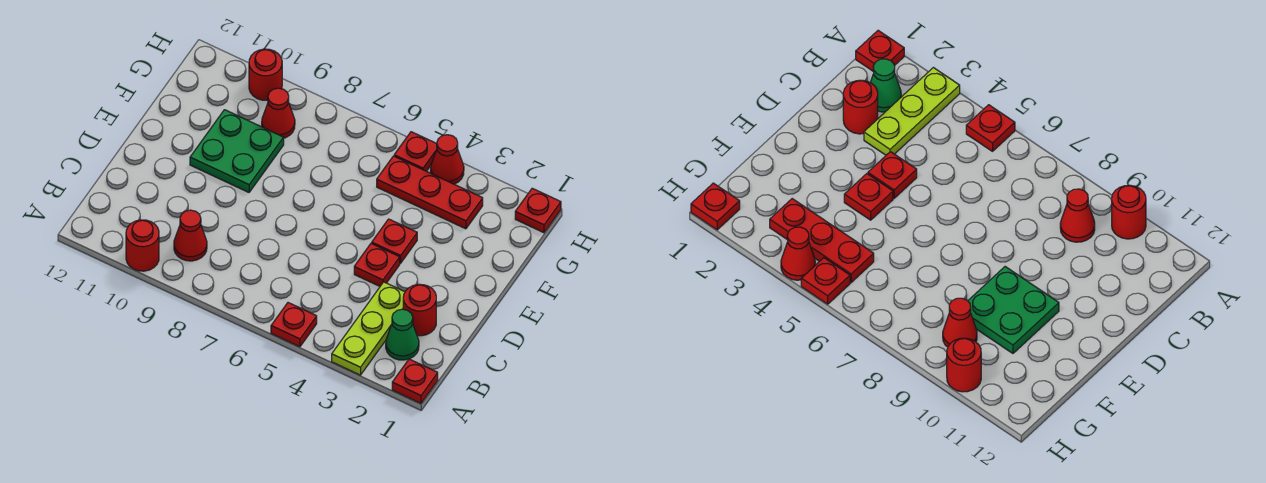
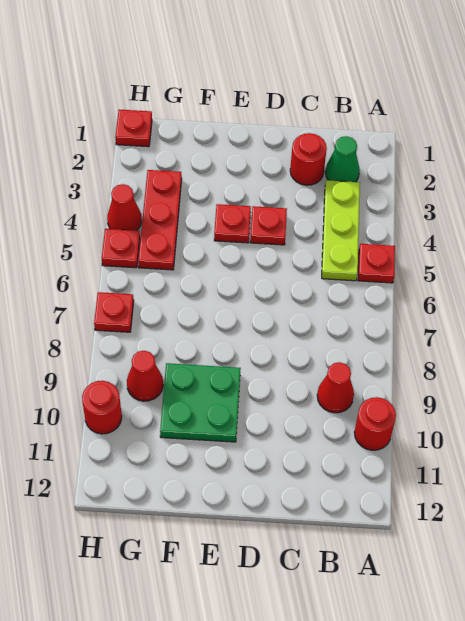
red 1x1 plate [392,359,438,403] -> red 1x1 plate moved to [94,292,134,332]
lime 1x3 plate [332,282,405,375] -> lime 1x3 plate turned to [322,180,360,281]

